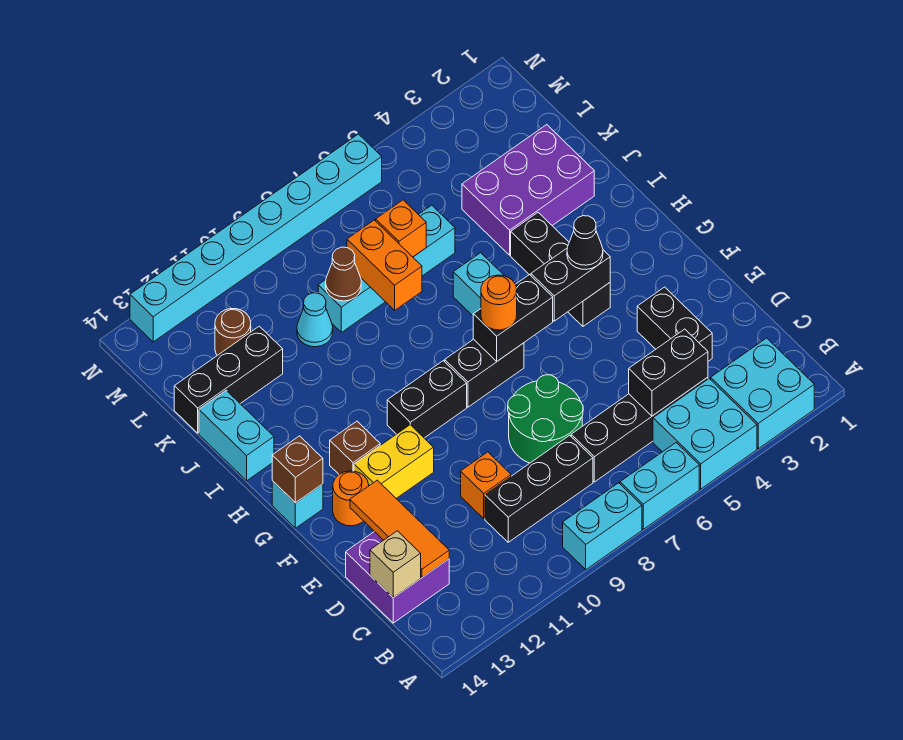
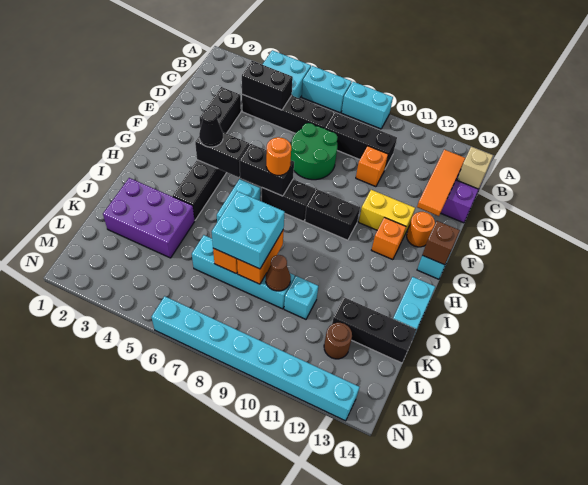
cyan 2x2 brick [711,338,814,449] -> cyan 2x2 brick moved to [212,191,285,269]
brown 1x1 brick [330,421,380,474] -> orange 1x1 brick [372,217,406,260]
cyan 1x1 cone [297,293,333,347] -> cyan 1x1 brick [284,276,318,319]

